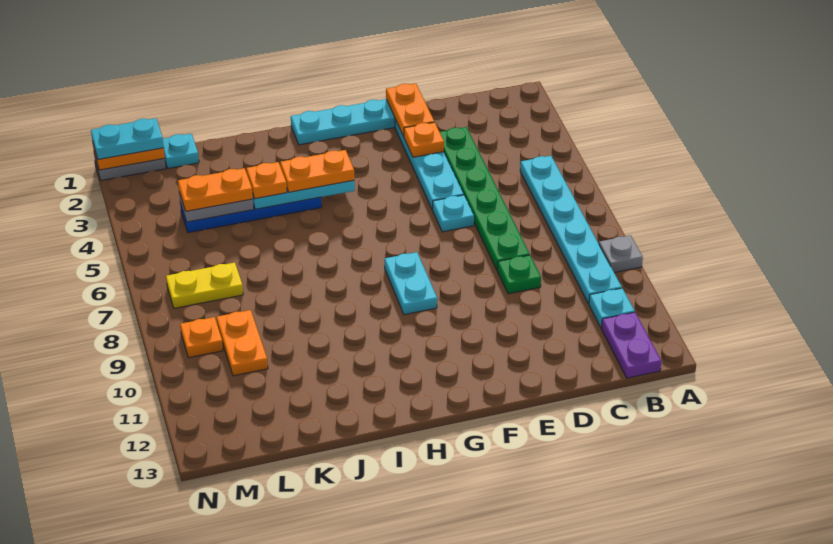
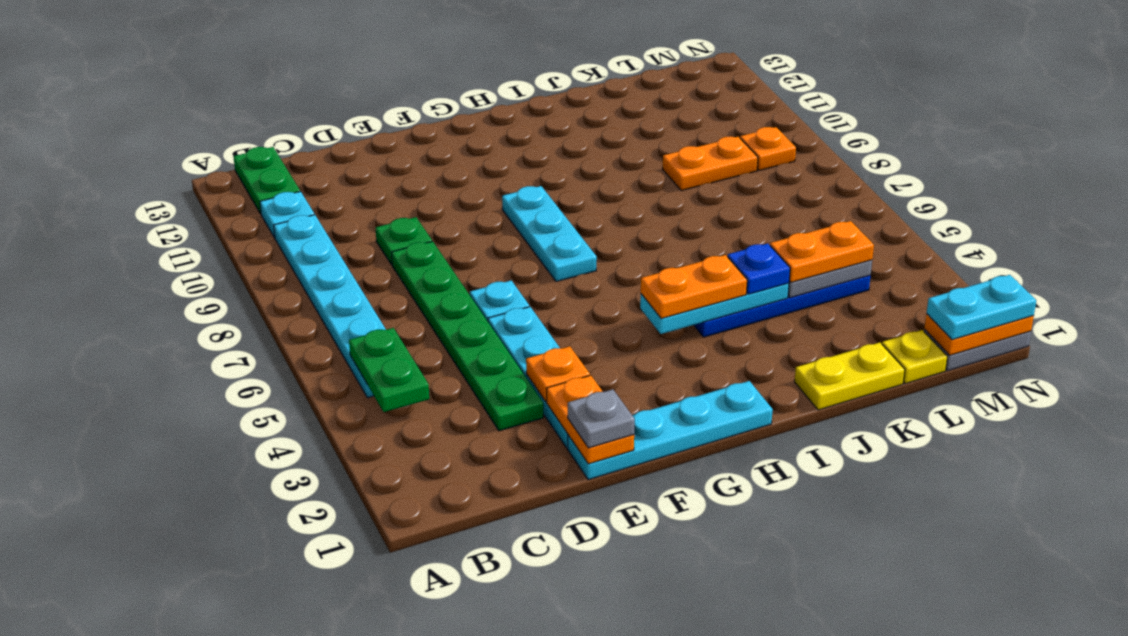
grey 1x1 plate [599,235,643,273] -> grey 1x1 plate moved to [568,389,635,448]
none -> green 1x2 plate [349,328,429,412]
purple 1x2 plate [601,312,661,378] -> green 1x2 plate [233,147,300,214]
cyan 1x2 plate [385,252,437,315] -> cyan 1x3 plate [502,186,597,282]
orange 1x1 plate [246,162,287,199] -> blue 1x1 plate [728,244,790,294]
cyan 1x1 plate [163,134,199,168] -> yellow 1x1 plate [882,330,947,384]
yellow 1x2 plate [166,263,243,308] -> yellow 1x2 plate moved to [795,343,905,410]
orange 1x2 plate [217,310,268,376] -> orange 1x2 plate turned to [663,136,758,191]

